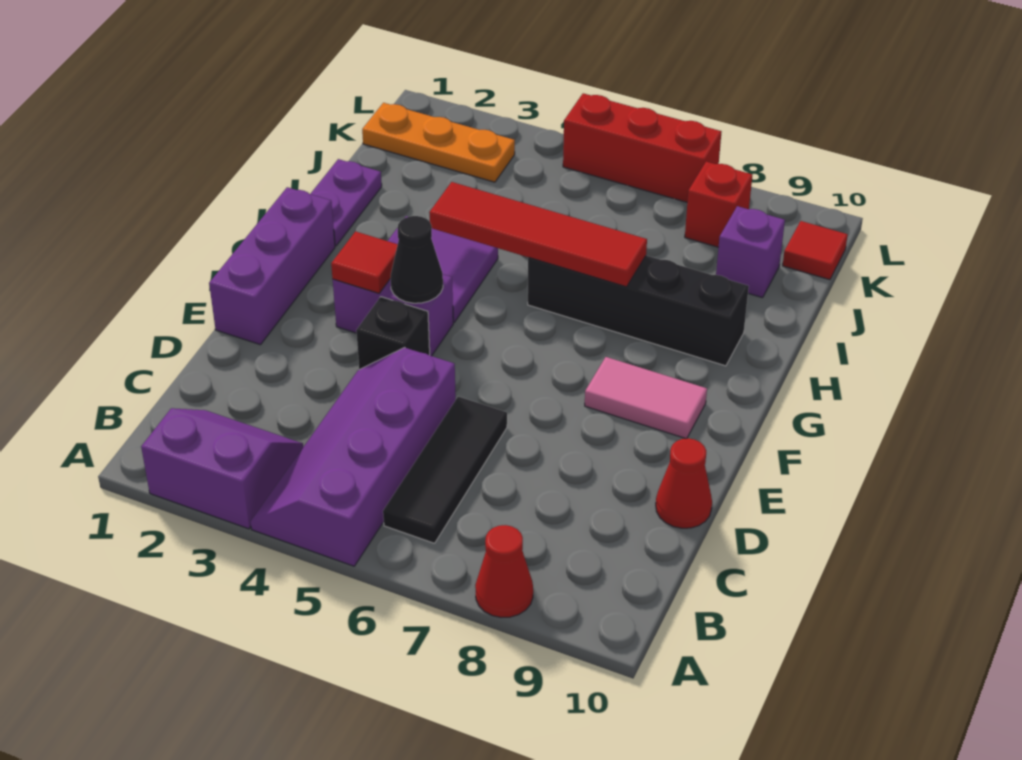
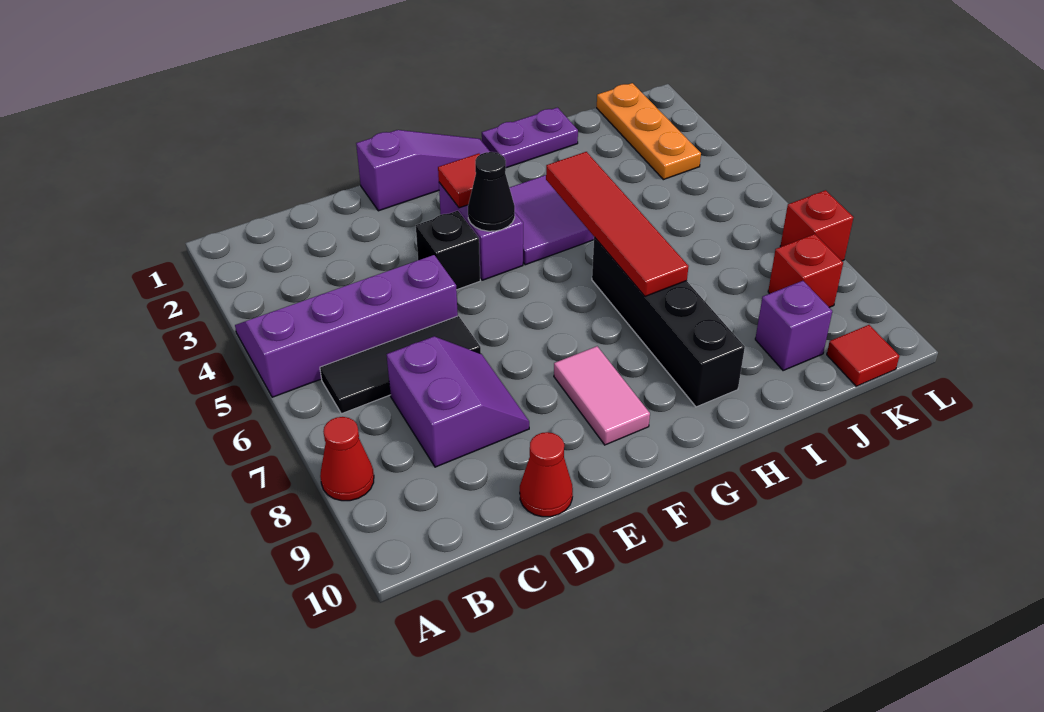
purple 2x2 slope [141,408,303,529] -> purple 2x2 slope moved to [387,337,529,467]
purple 1x3 brick [209,187,335,345] -> purple 1x3 slope [356,130,490,211]
red 1x3 brick [563,93,721,202] -> red 1x1 brick [780,190,854,261]

